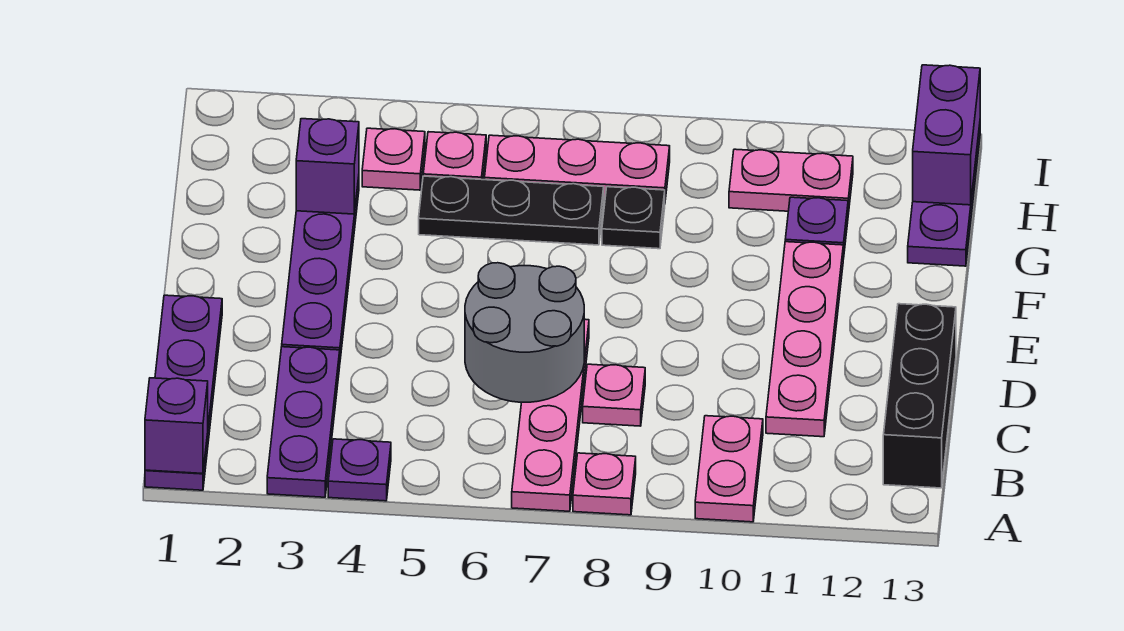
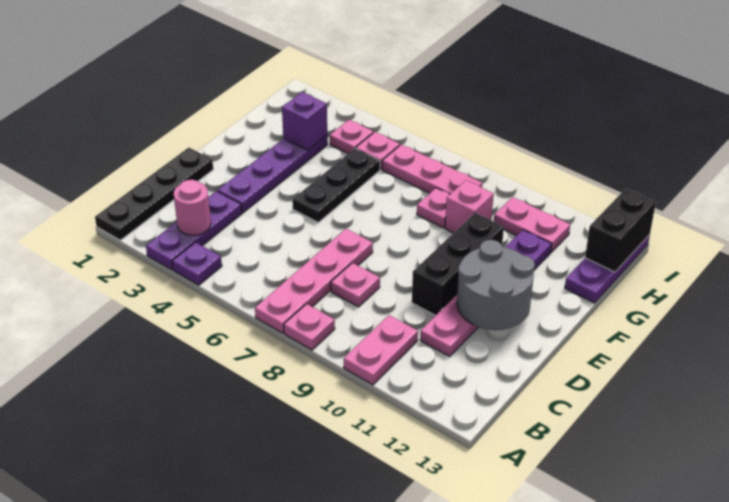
purple 1x4 plate [145,295,222,490] -> black 1x4 plate [95,148,213,240]
purple 1x1 brick [145,378,208,473] -> none
none -> pink 1x1 round brick [174,180,211,235]
black 1x3 brick [883,304,956,488] -> black 1x3 brick moved to [412,213,504,316]
grey 2x2 round brick [465,263,584,402] -> grey 2x2 round brick moved to [457,240,535,330]
black 1x3 plate [419,176,604,245] -> black 1x3 plate turned to [292,148,380,222]
black 1x1 plate [602,187,665,249] -> pink 1x1 plate [417,188,450,228]
none -> pink 1x1 brick [445,180,494,233]
purple 1x2 brick [913,65,980,205] -> black 1x2 brick [585,189,656,272]

